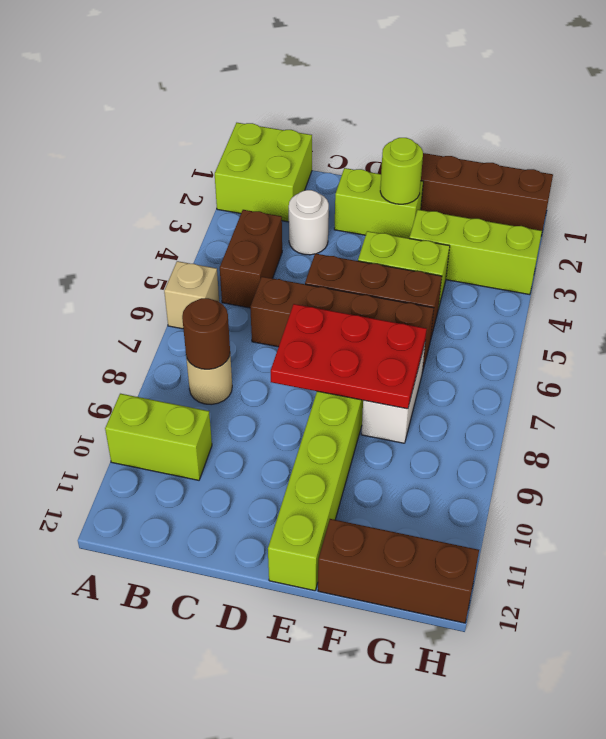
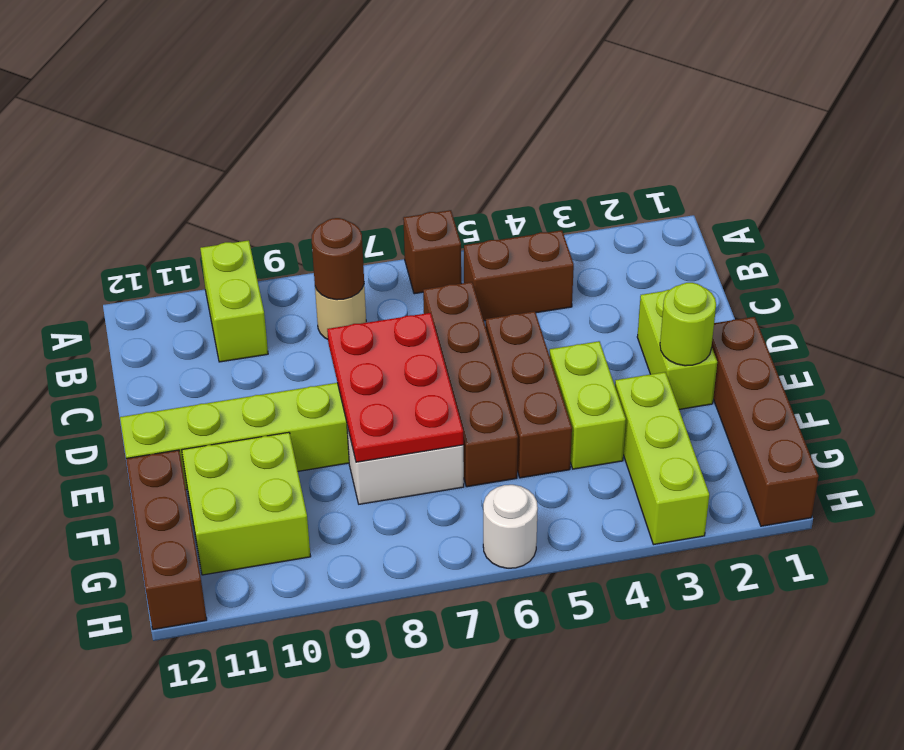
lime 2x2 brick [215,123,312,222] -> lime 2x2 brick moved to [182,432,311,575]
tan 1x1 brick [164,261,219,329] -> brown 1x1 brick [403,210,461,294]
white 1x1 round brick [289,190,329,255] -> white 1x1 round brick moved to [483,485,538,568]

